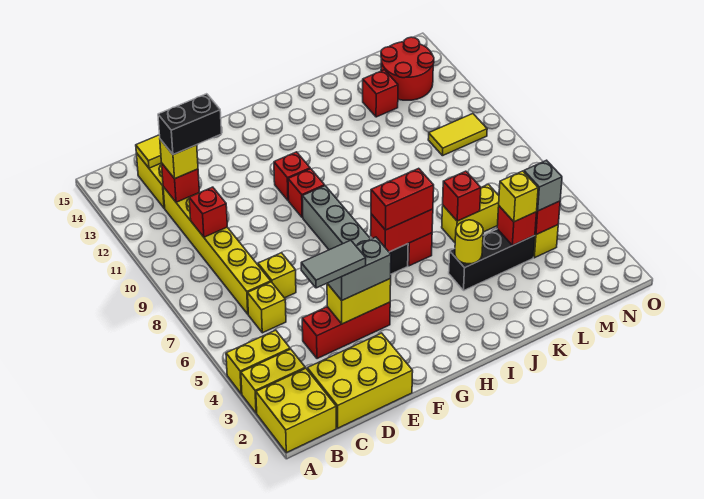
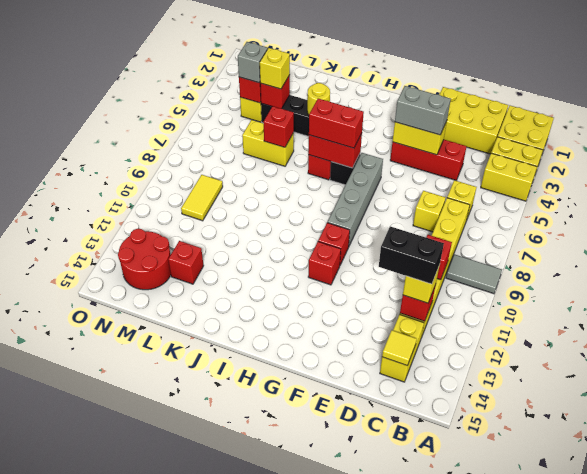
grey 1x2 tile [301,240,366,288] -> grey 1x2 tile moved to [446,254,502,294]
yellow 1x2 tile [428,114,487,156] -> yellow 1x2 tile turned to [181,175,223,221]

